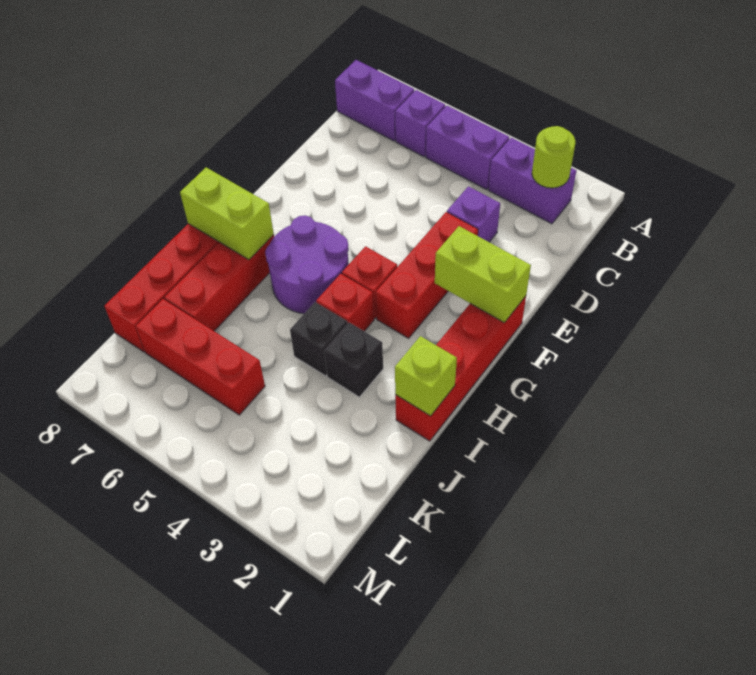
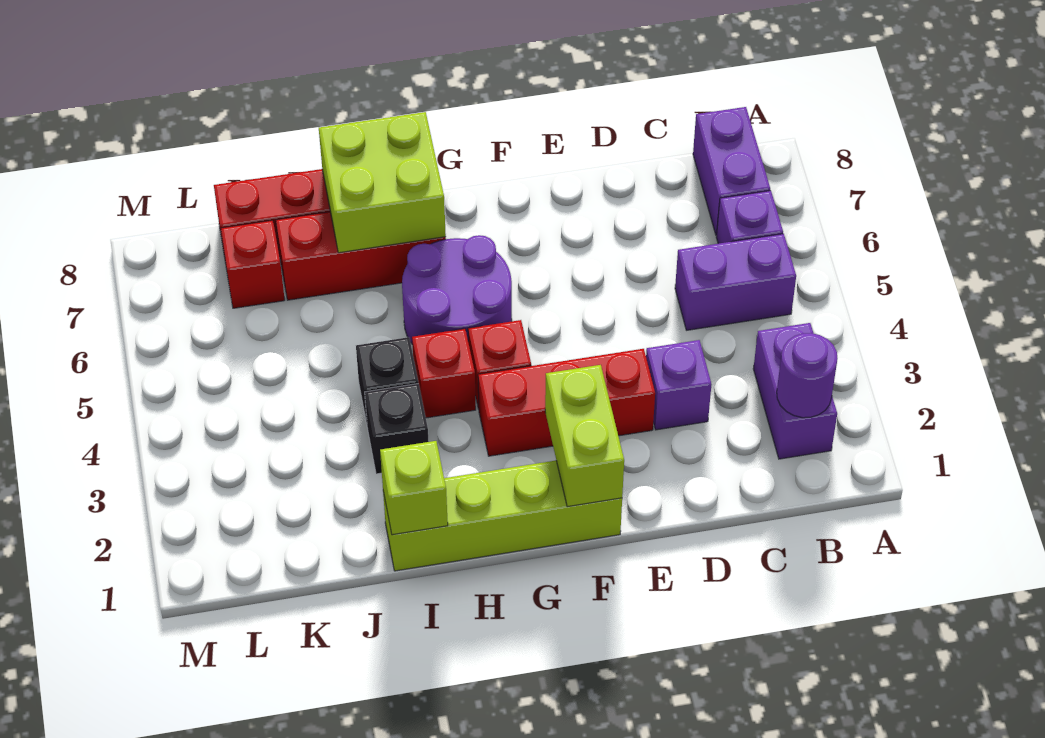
lime 1x1 round brick [532,126,575,188] -> purple 1x1 round brick [777,333,838,418]
purple 1x2 brick [426,105,509,190] -> purple 1x2 brick turned to [675,234,796,330]
red 1x4 brick [395,296,526,441] -> lime 1x4 brick [383,461,622,571]
lime 1x2 brick [180,168,274,260] -> lime 2x2 brick [319,112,446,253]
red 1x3 brick [136,299,265,415] -> red 1x1 brick [221,220,285,308]

